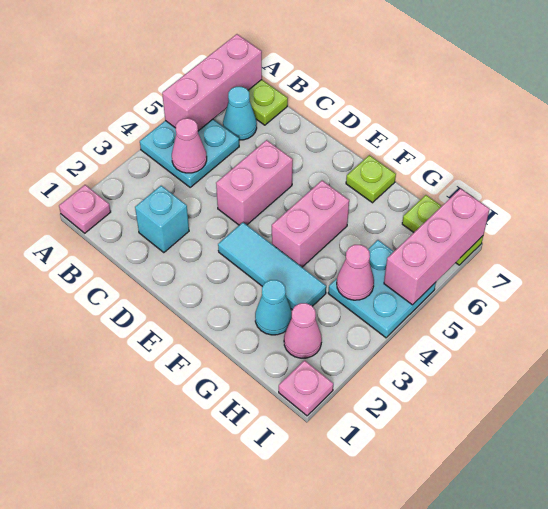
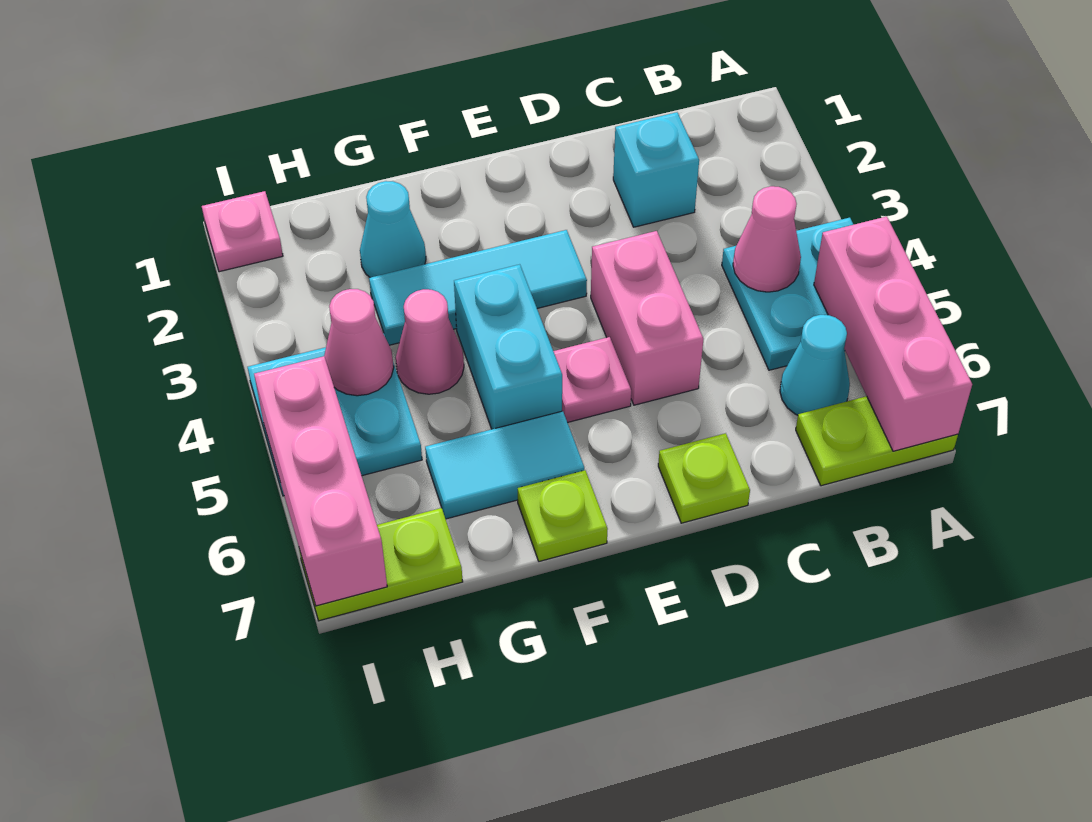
pink 1x1 plate [59,185,111,233] -> pink 1x1 plate moved to [553,337,631,422]
none -> lime 1x1 plate [658,433,750,523]
pink 1x2 brick [272,181,349,267] -> cyan 1x2 brick [454,264,562,429]
none -> cyan 1x2 tile [425,411,584,519]
pink 1x1 cone [284,303,322,358] -> pink 1x1 cone moved to [396,289,464,394]

